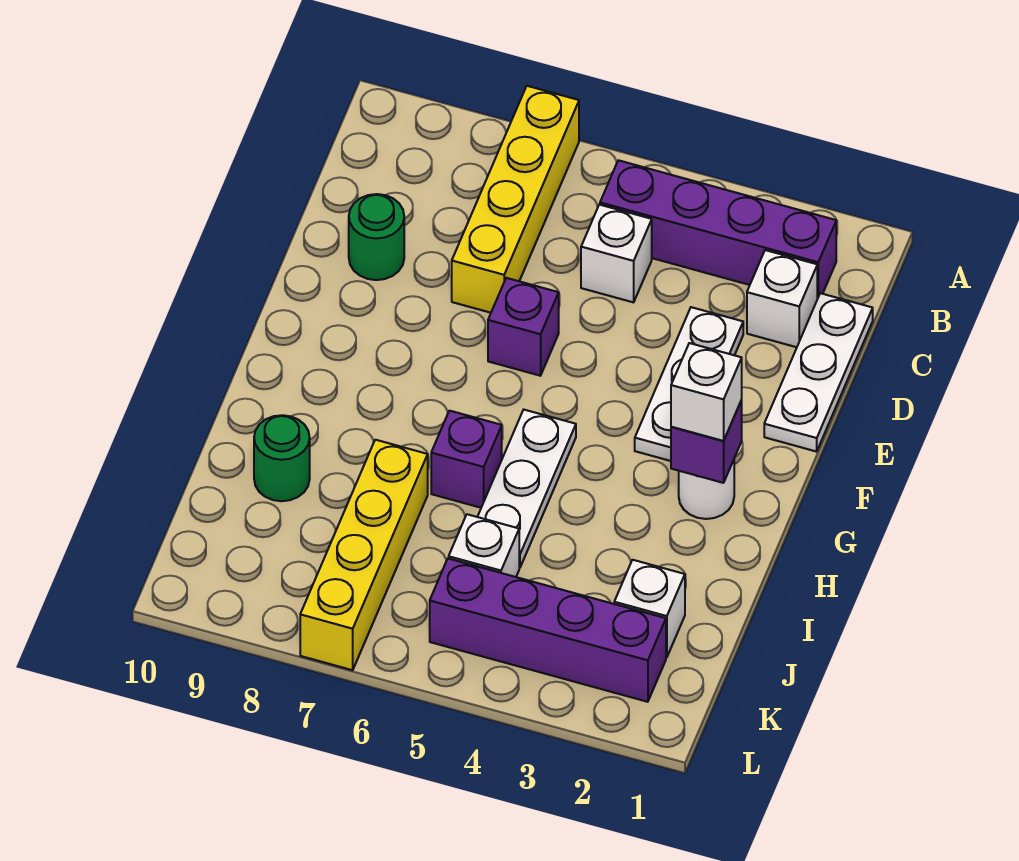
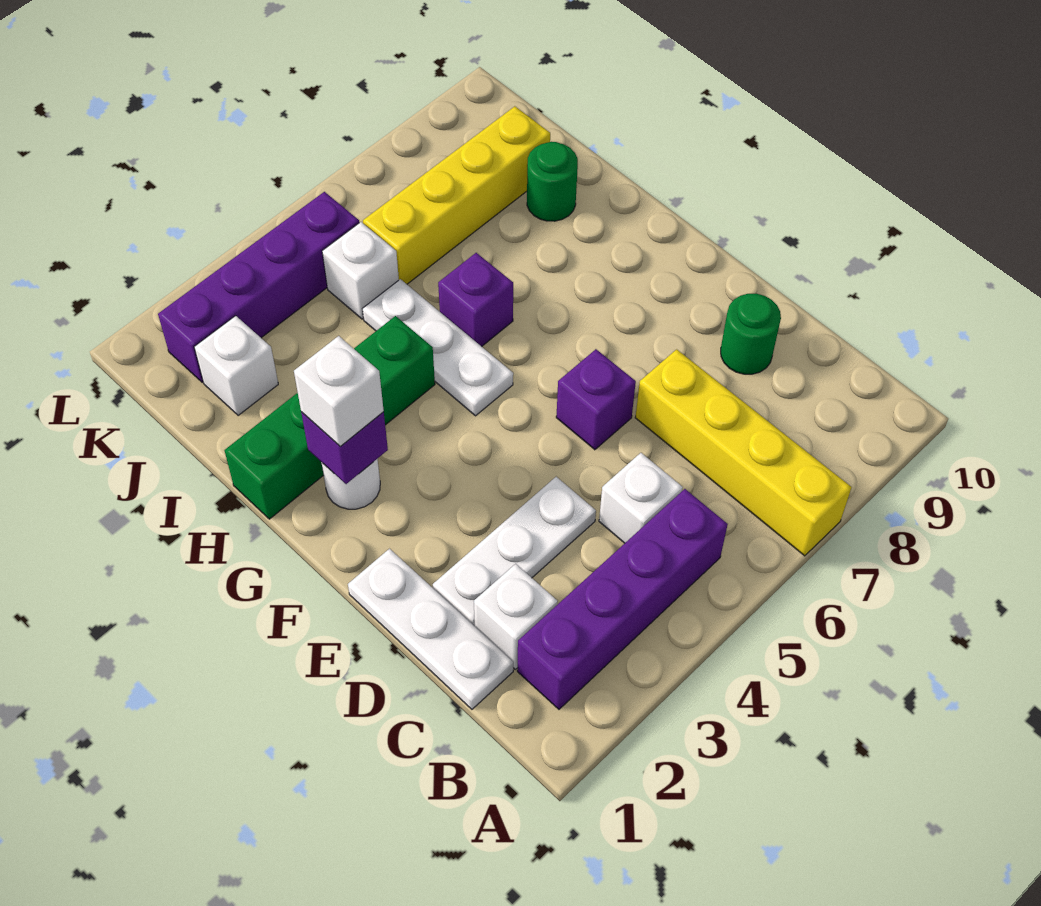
white 1x3 plate [635,307,743,461] -> white 1x3 plate turned to [433,477,596,626]
none -> green 1x4 brick [225,316,435,519]
yellow 1x4 brick [300,440,428,670] -> yellow 1x4 brick turned to [363,106,550,284]

